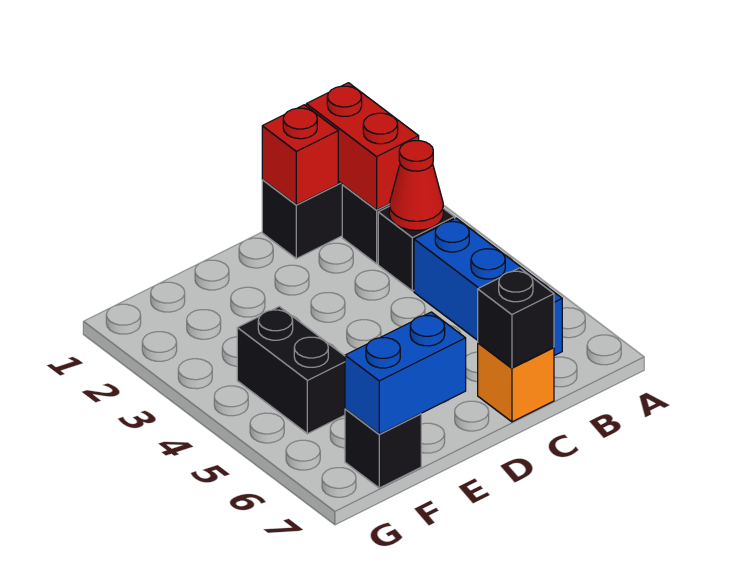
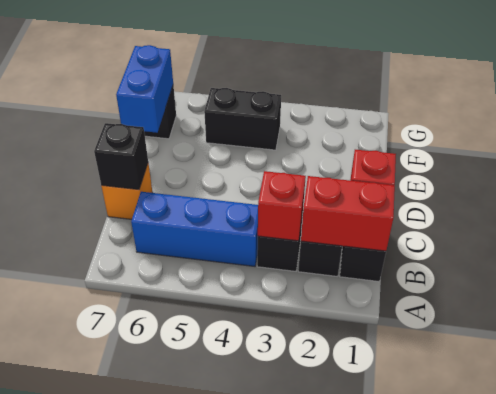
red 1x1 cone [389,141,443,230] -> red 1x1 brick [258,171,306,241]

